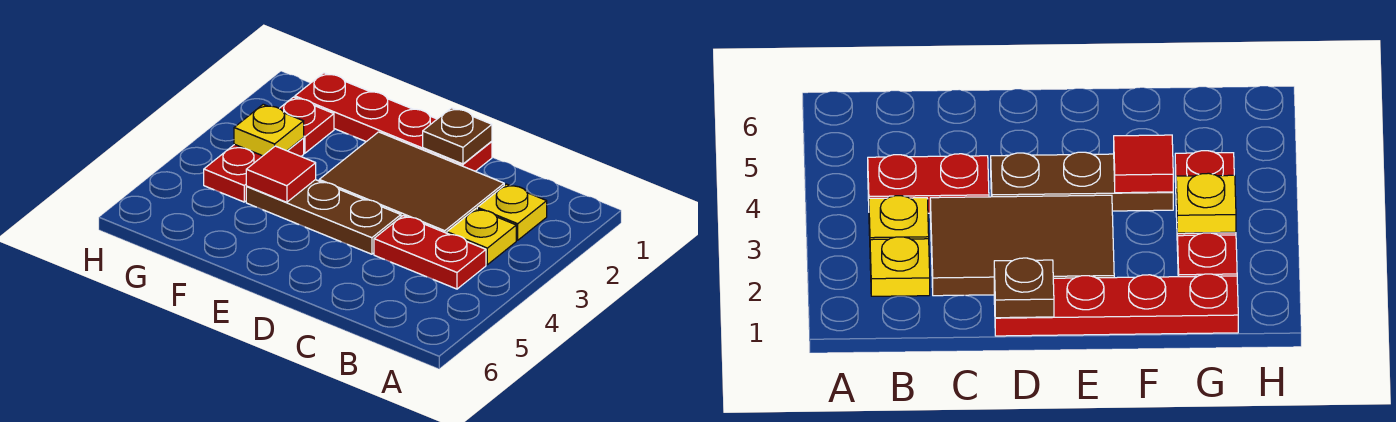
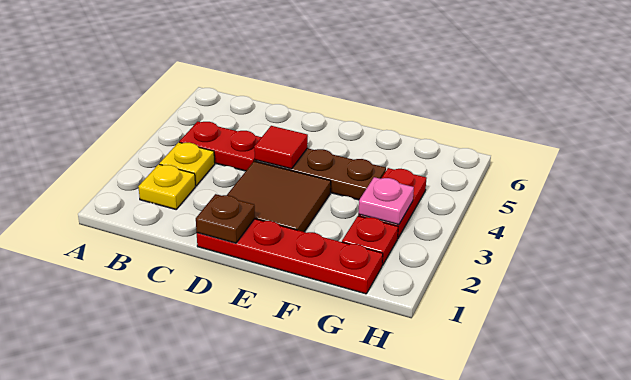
brown 2x3 tile [319,132,504,233] -> brown 2x2 tile [227,161,331,232]
red 1x1 tile [246,146,316,202] -> red 1x1 tile moved to [254,126,308,169]
yellow 1x1 plate [234,104,304,156] -> pink 1x1 plate [358,177,414,225]

